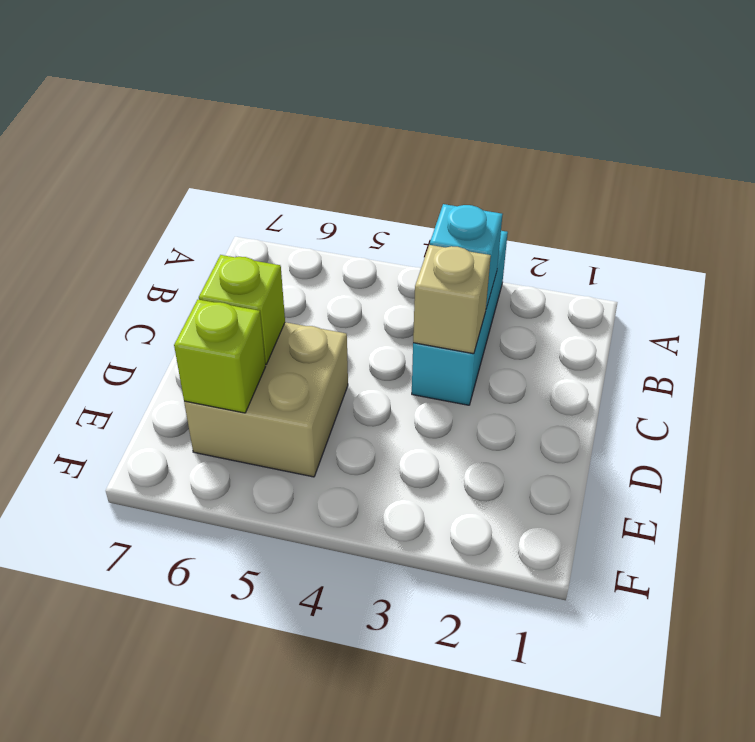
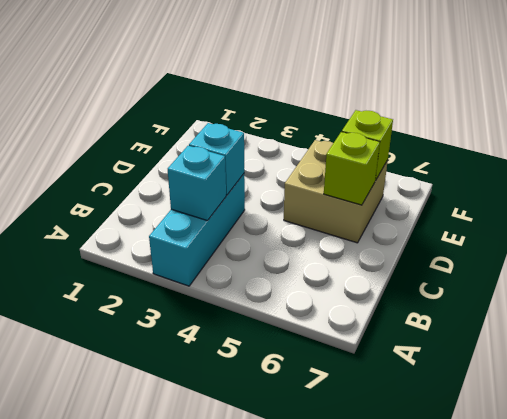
tan 1x1 brick [413,245,491,354] -> cyan 1x1 brick [189,123,244,195]

